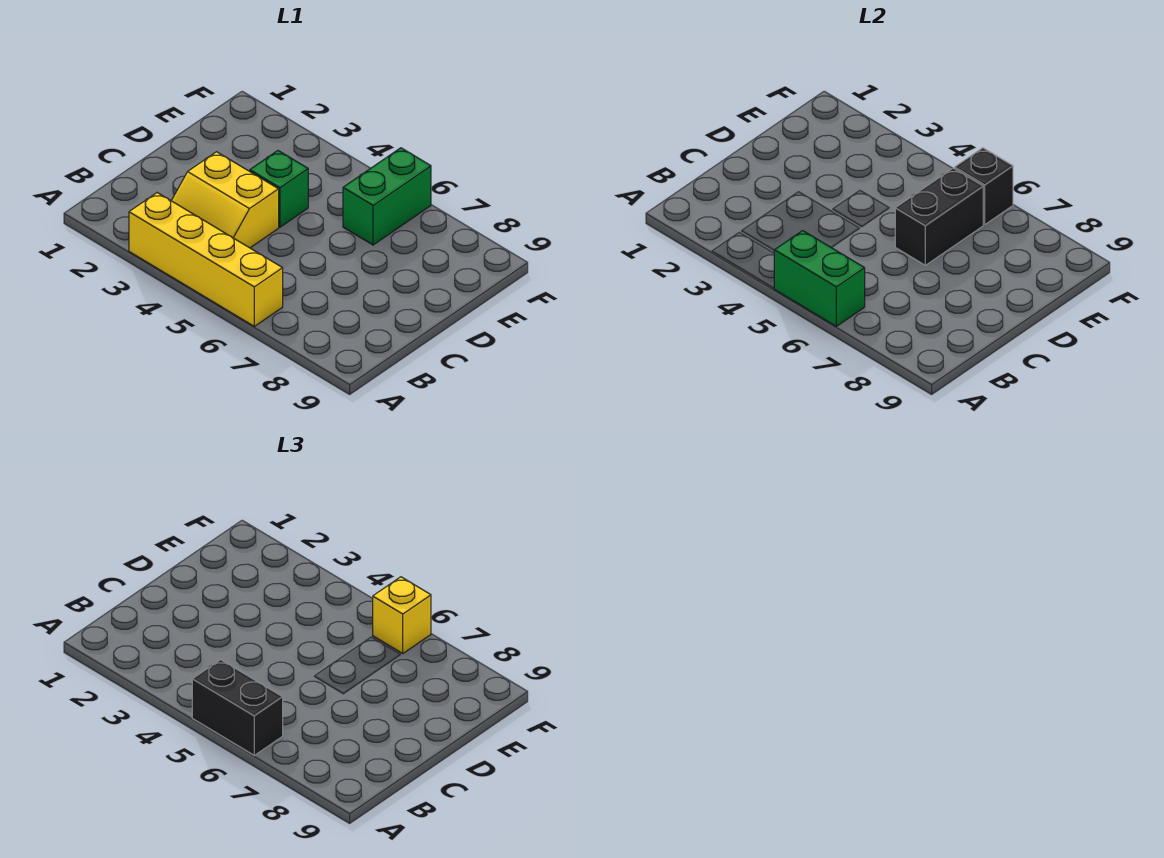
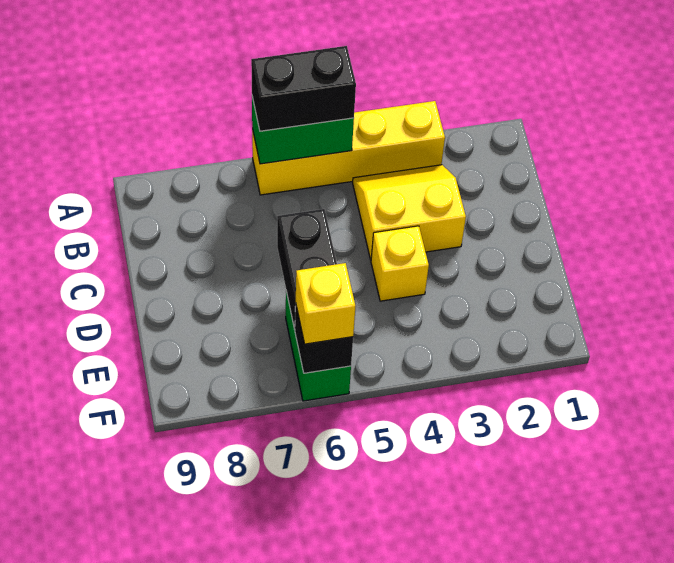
green 1x1 brick [250,151,308,227] -> yellow 1x1 brick [371,226,429,301]

